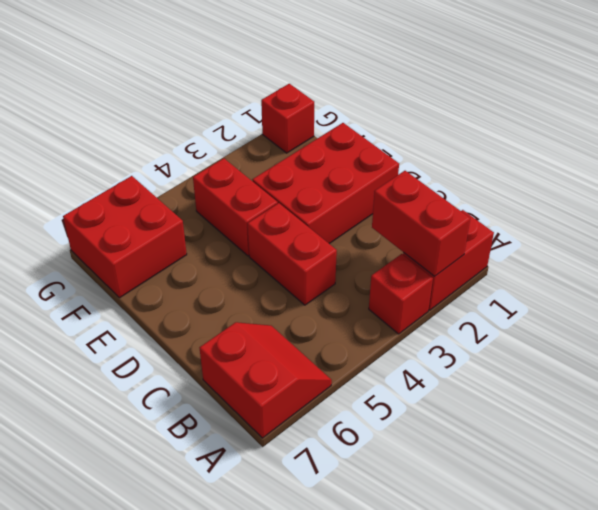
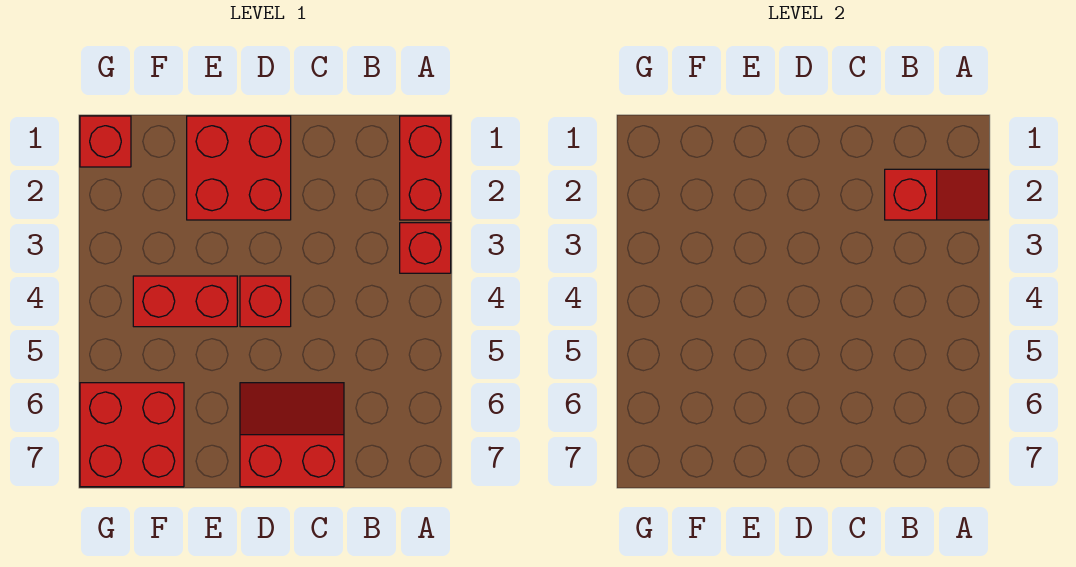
red 1x2 brick [372,171,470,277] -> red 1x2 slope [885,169,989,220]
red 2x2 slope [200,322,332,438] -> red 2x2 slope moved to [240,383,344,487]
red 1x2 brick [248,203,337,305] -> red 1x1 brick [240,276,291,327]
red 2x3 brick [252,123,399,244] -> red 2x2 brick [187,116,291,220]

